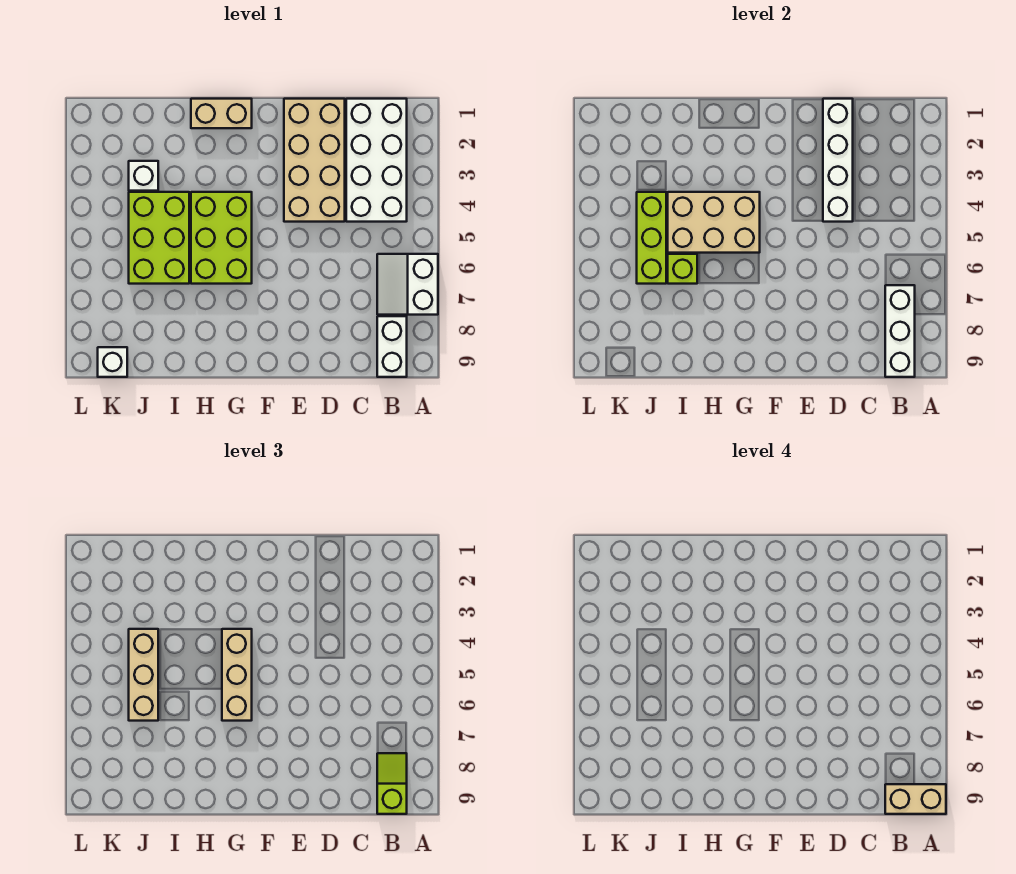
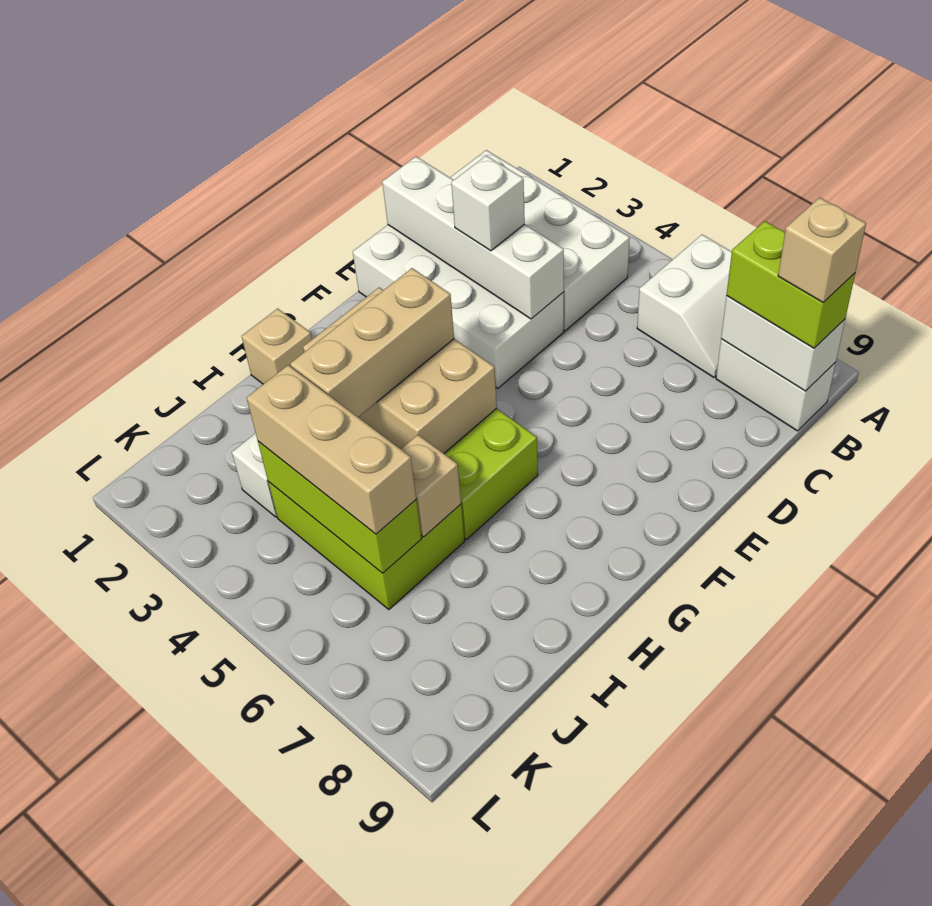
white 2x2 slope [377,254,438,315] -> white 2x2 slope turned to [637,235,732,377]
tan 1x2 brick [885,784,946,814] -> tan 1x1 brick [778,197,866,302]
white 1x3 brick [885,285,915,377] -> white 1x2 brick [721,296,845,391]
lime 1x2 slope [377,753,407,814] -> lime 1x2 brick [726,221,855,348]
tan 2x4 brick [284,99,345,222] -> white 2x4 brick [353,225,564,388]
tan 1x2 brick [191,99,252,128] -> tan 1x1 brick [242,308,312,384]
tan 2x3 brick [668,192,760,253] -> tan 2x3 brick turned to [303,287,497,453]
tan 1x3 brick [222,629,252,721] -> tan 1x3 brick turned to [290,268,454,417]
lime 1x1 brick [668,254,697,284] -> tan 1x1 brick [401,435,461,537]
white 1x1 brick [98,347,127,377] -> white 1x1 brick moved to [451,156,525,251]

